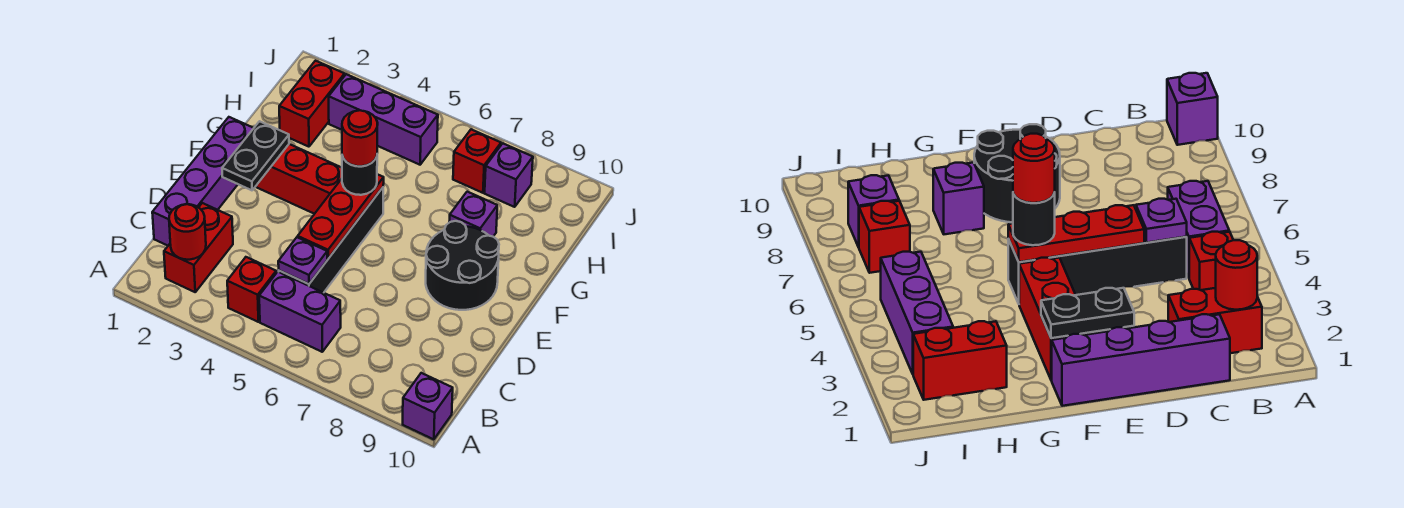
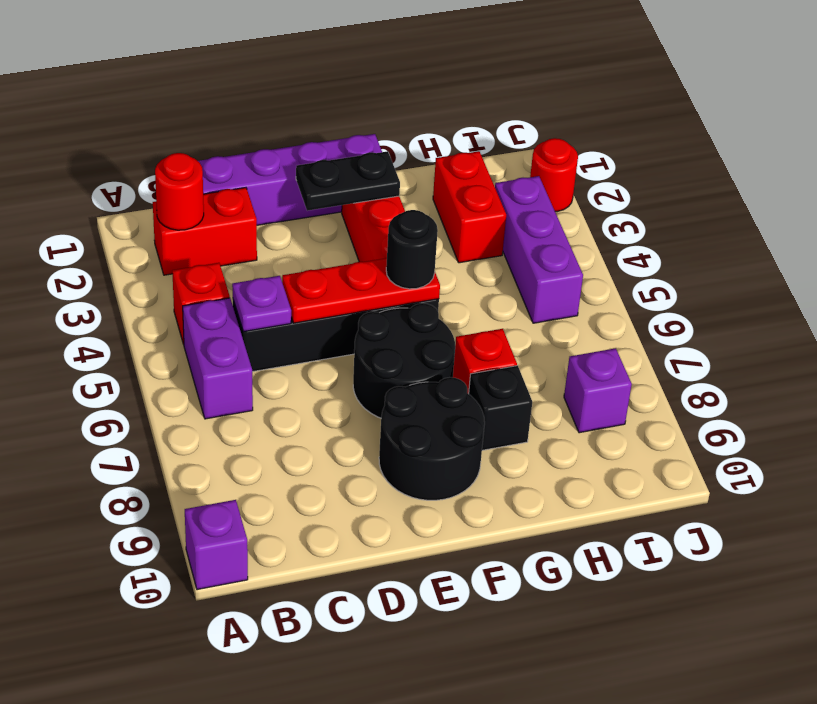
none -> black 2x2 round brick [353,303,455,418]
red 1x1 round brick [342,110,378,166] -> red 1x1 round brick moved to [530,138,578,212]
purple 1x1 brick [449,192,497,237] -> black 1x1 brick [469,366,532,450]
red 1x2 brick [279,61,345,147] -> red 1x2 brick turned to [433,151,506,263]
red 1x1 brick [453,129,501,193] -> red 1x1 brick moved to [453,329,517,394]

